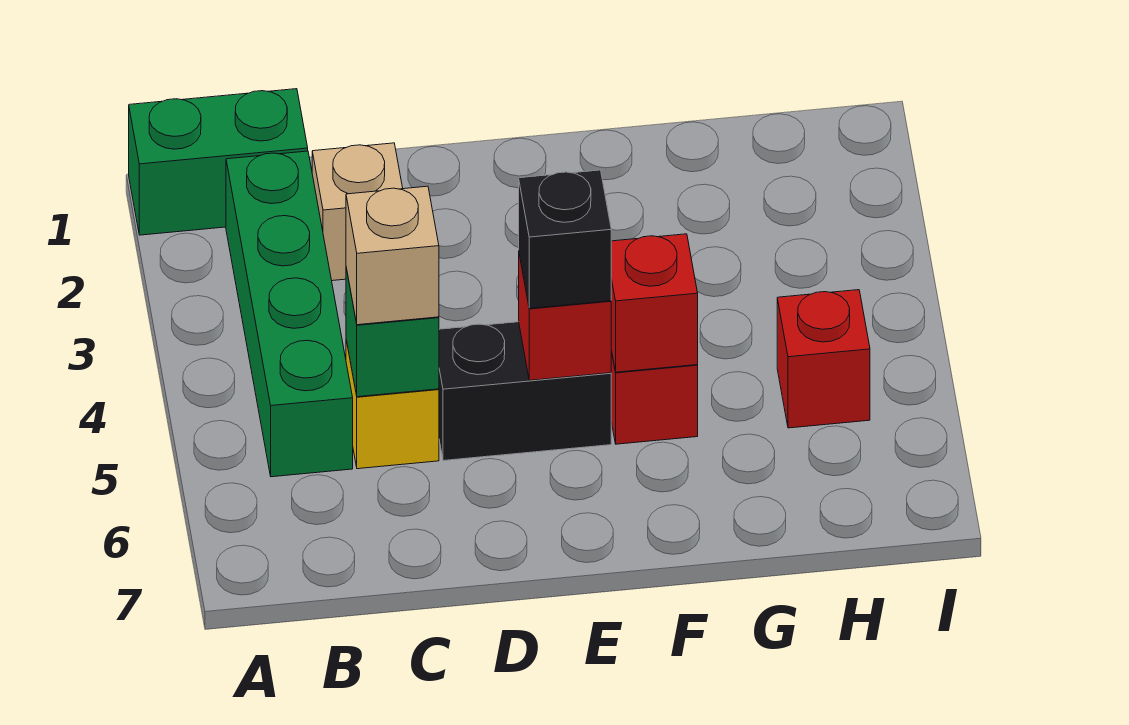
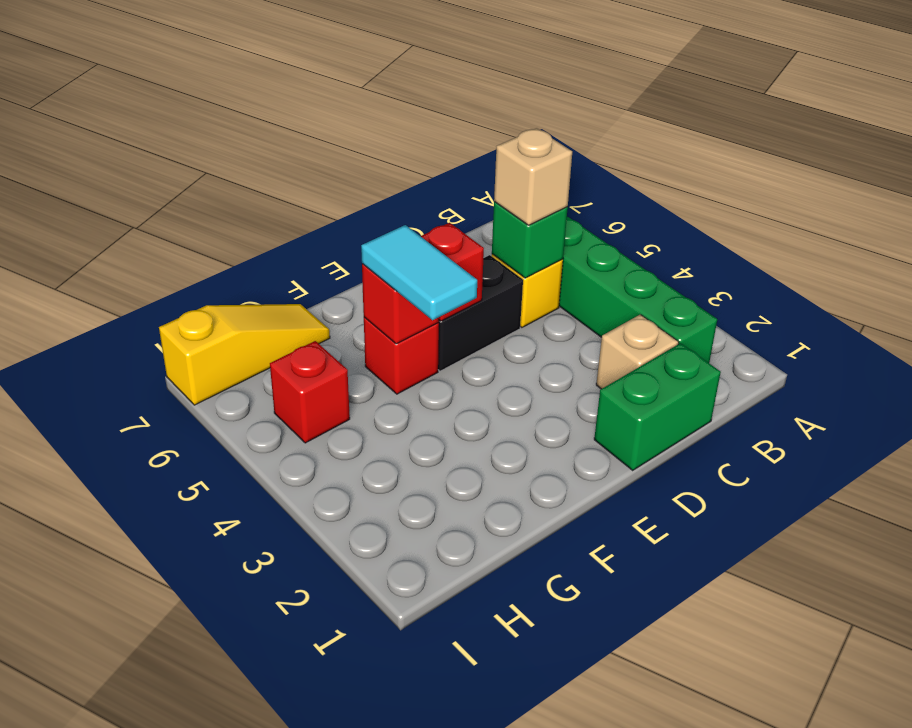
green 1x2 brick [129,89,308,235] -> green 1x2 brick moved to [594,343,721,470]
black 1x1 brick [519,170,611,308] -> none
none -> cyan 1x2 tile [361,225,477,320]
none -> yellow 1x3 slope [159,304,330,405]

